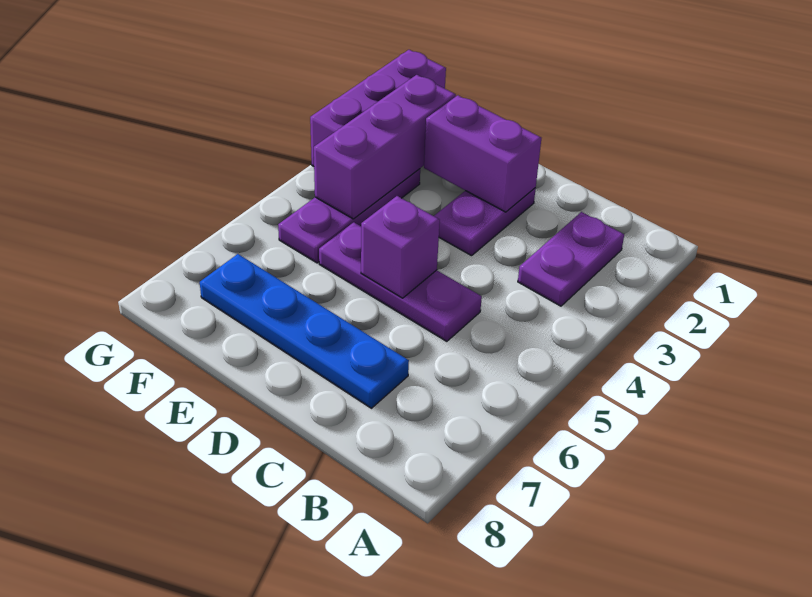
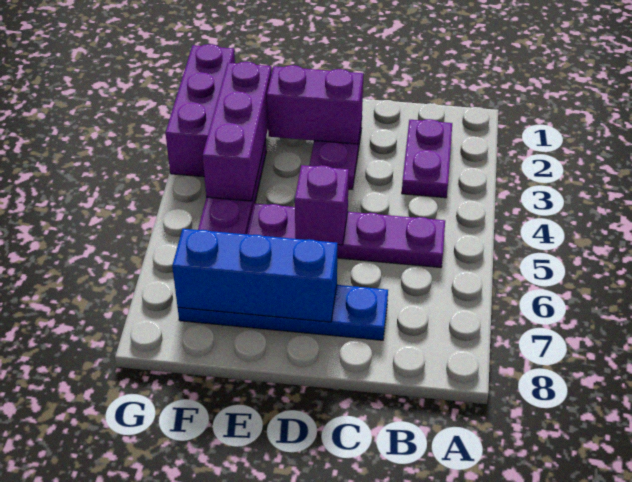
purple 1x3 plate [319,222,482,341] -> purple 1x4 plate [247,203,445,268]
none -> blue 1x3 brick [172,229,338,322]

